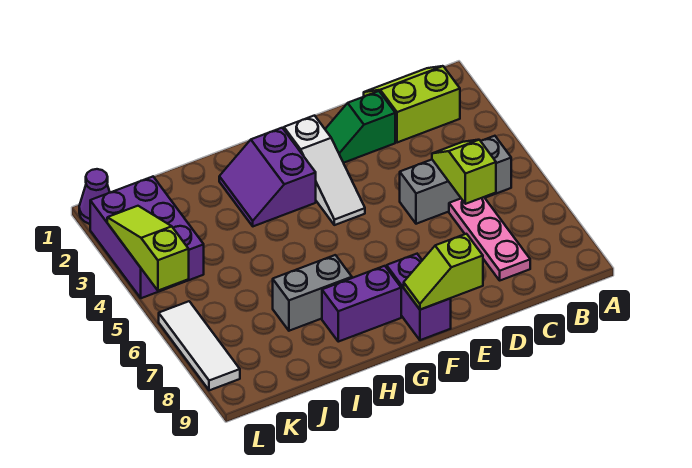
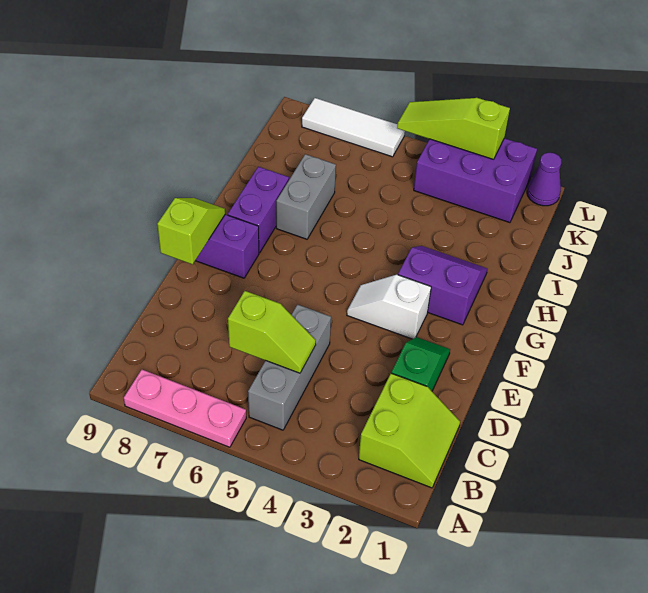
pink 1x3 plate [449,197,530,280] -> pink 1x3 plate moved to [124,370,246,447]
white 1x3 slope [284,115,365,225] -> white 1x2 slope [347,275,431,339]
lime 1x3 slope [107,206,189,291] -> lime 1x3 slope turned to [397,98,510,159]

